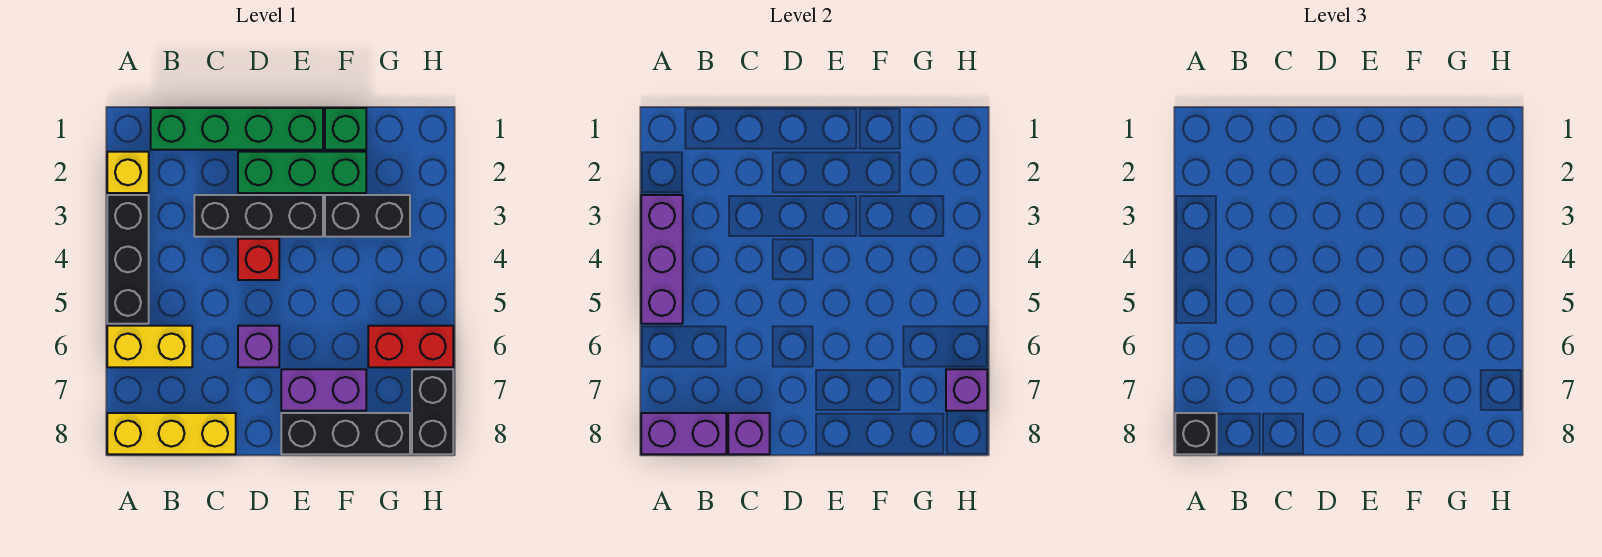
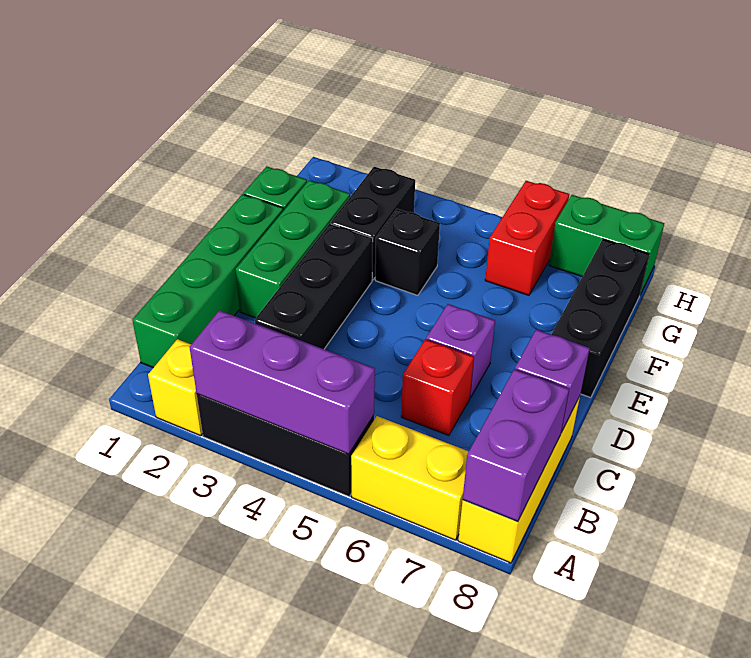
yellow 1x2 brick [107,326,192,367] -> yellow 1x2 brick turned to [351,416,469,540]
black 1x1 brick [1175,413,1217,454] -> black 1x1 brick moved to [375,209,440,295]
red 1x1 brick [238,239,279,280] -> red 1x1 brick moved to [401,339,474,435]
purple 1x2 brick [281,369,366,411] -> none
black 1x2 brick [412,369,453,454] -> green 1x2 brick [549,195,664,294]
purple 1x1 brick [946,369,987,411] -> none

